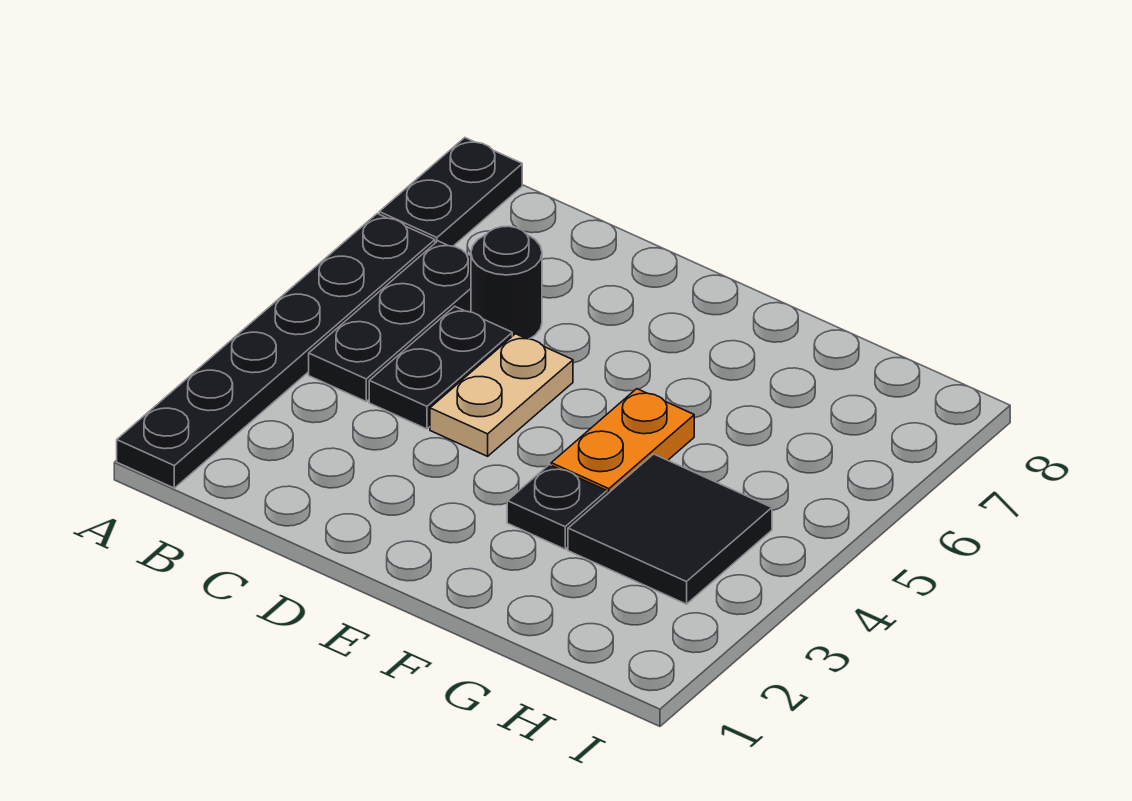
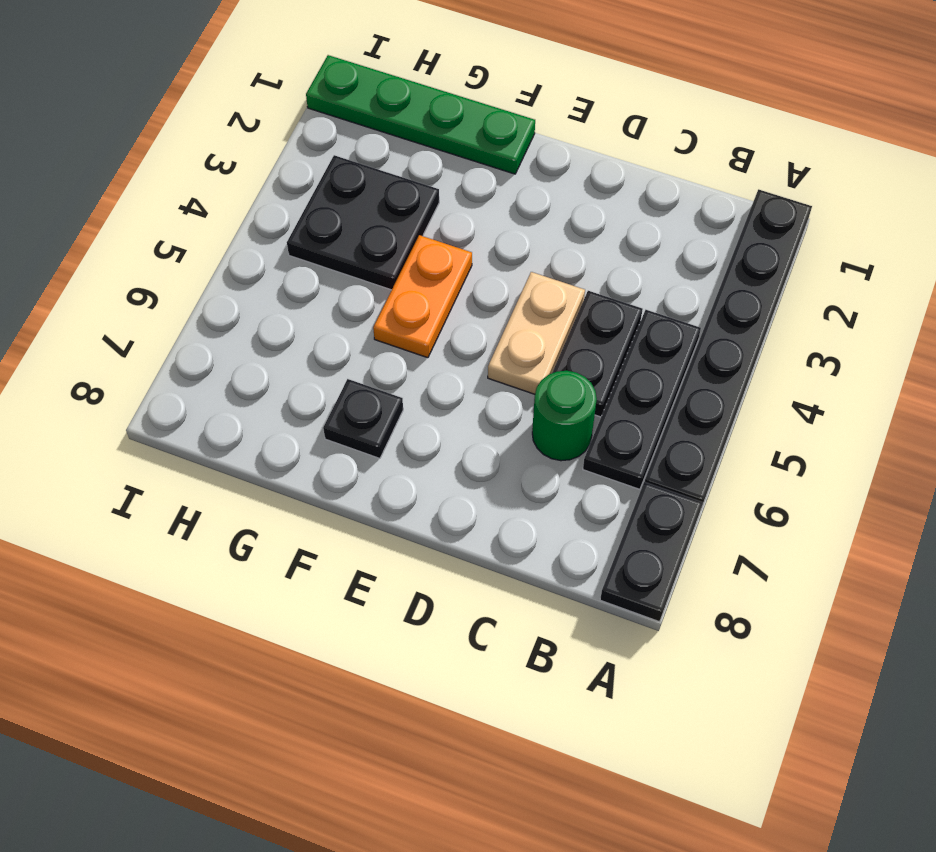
black 1x1 round brick [471,226,542,339] -> green 1x1 round brick [532,371,597,461]
none -> green 1x4 plate [306,55,535,174]
black 1x1 plate [507,465,607,549] -> black 1x1 plate moved to [323,379,403,458]
black 2x2 tile [568,454,772,604] -> black 2x2 plate [287,155,439,290]

